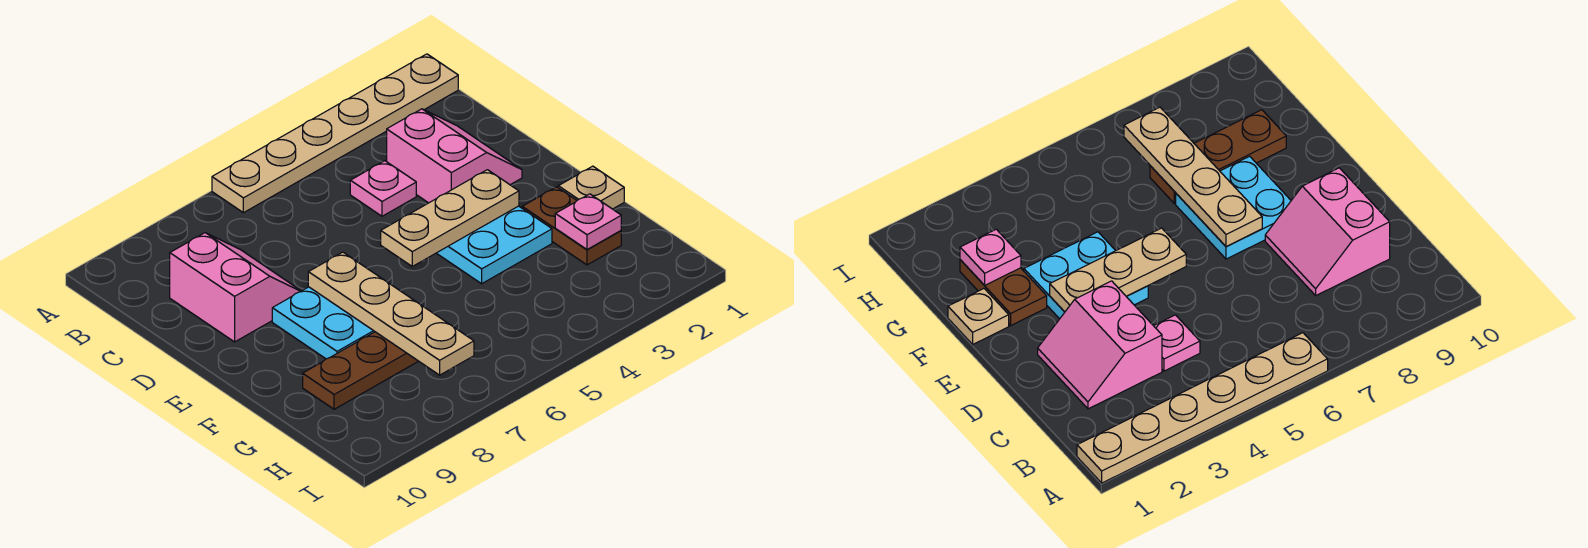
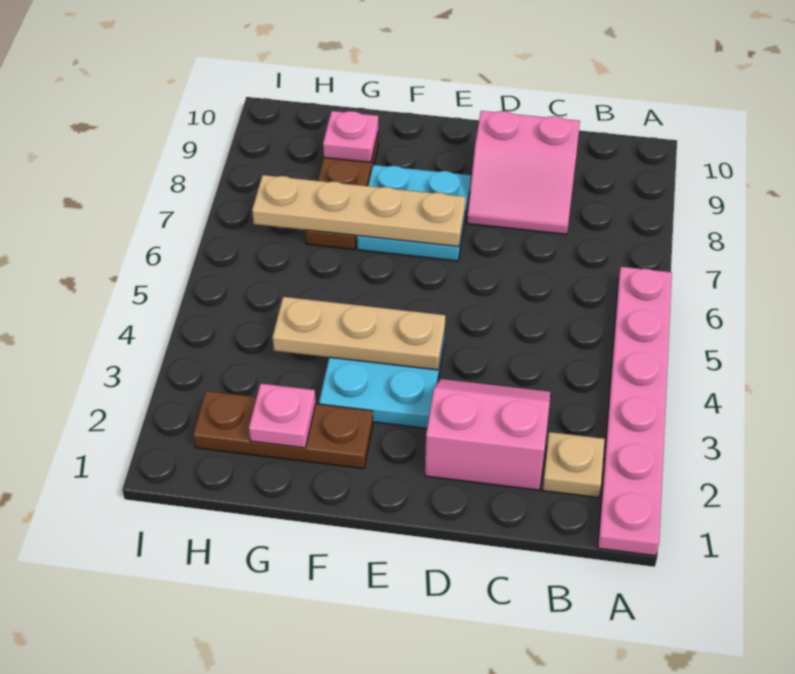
tan 1x6 plate [212,54,458,213] -> pink 1x6 plate [598,267,672,556]
pink 2x2 slope [387,109,522,203] -> pink 2x2 slope turned to [425,379,550,490]
pink 1x1 plate [350,161,416,216] -> pink 1x1 plate moved to [323,111,378,162]
tan 1x3 plate [381,170,519,266] -> tan 1x3 plate turned to [272,297,445,370]
tan 1x1 plate [558,166,624,209] -> tan 1x1 plate moved to [542,432,605,497]
brown 1x2 plate [522,187,621,265] -> brown 1x3 plate [193,391,373,469]

